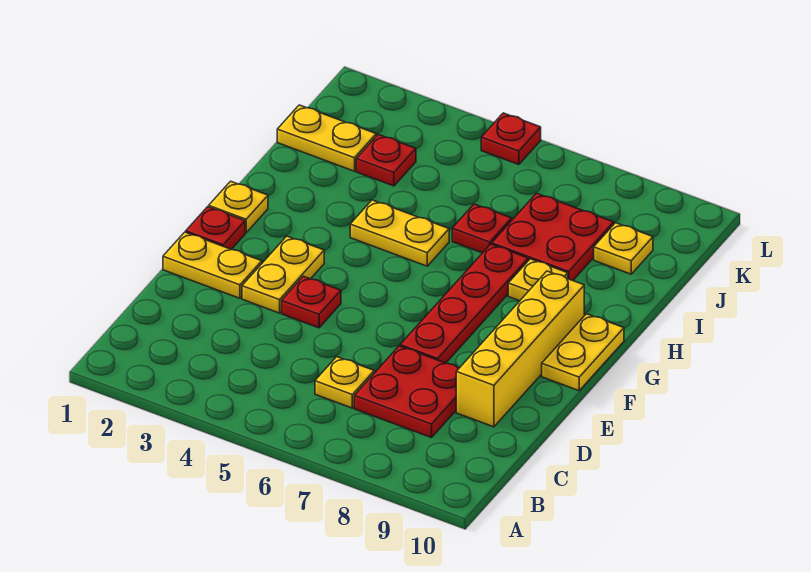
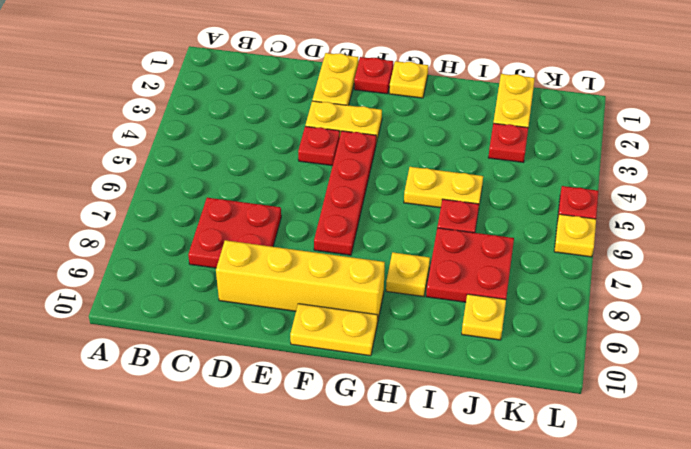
yellow 1x1 plate [315,357,374,408] -> yellow 1x1 plate moved to [554,214,596,257]
red 1x4 plate [400,244,528,363] -> red 1x4 plate turned to [314,131,376,255]
yellow 1x2 plate [350,200,449,266] -> yellow 1x2 plate turned to [404,167,483,208]

